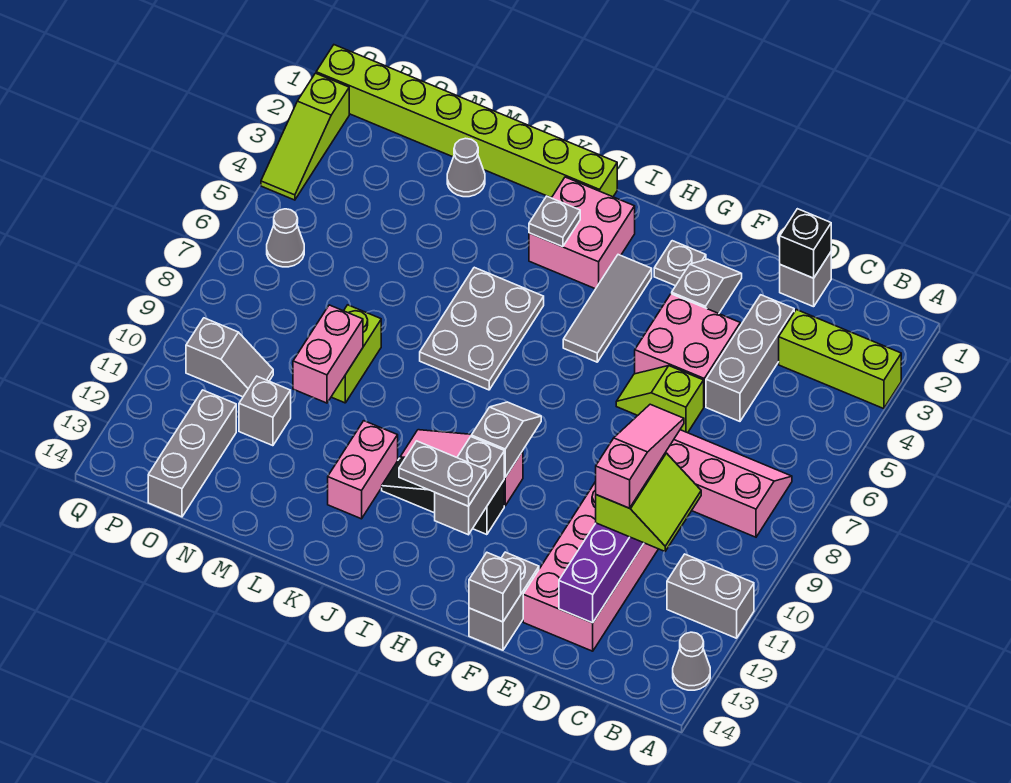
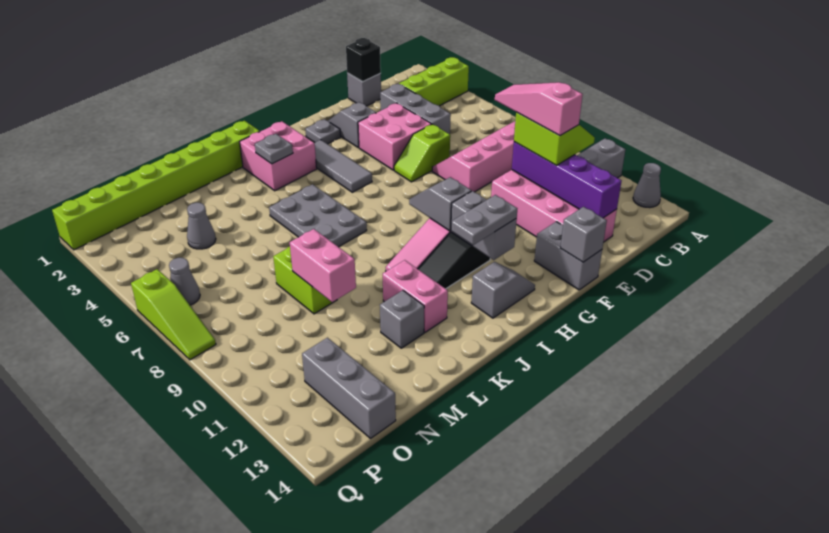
grey 1x1 cone [447,138,485,197] -> grey 1x1 cone moved to [187,203,216,249]
grey 1x1 brick [239,376,291,446] -> grey 1x1 brick moved to [380,290,424,348]
grey 1x2 slope [186,318,273,397] -> grey 1x2 slope moved to [471,262,535,318]
lime 1x3 slope [261,73,349,200] -> lime 1x3 slope moved to [131,269,216,360]

